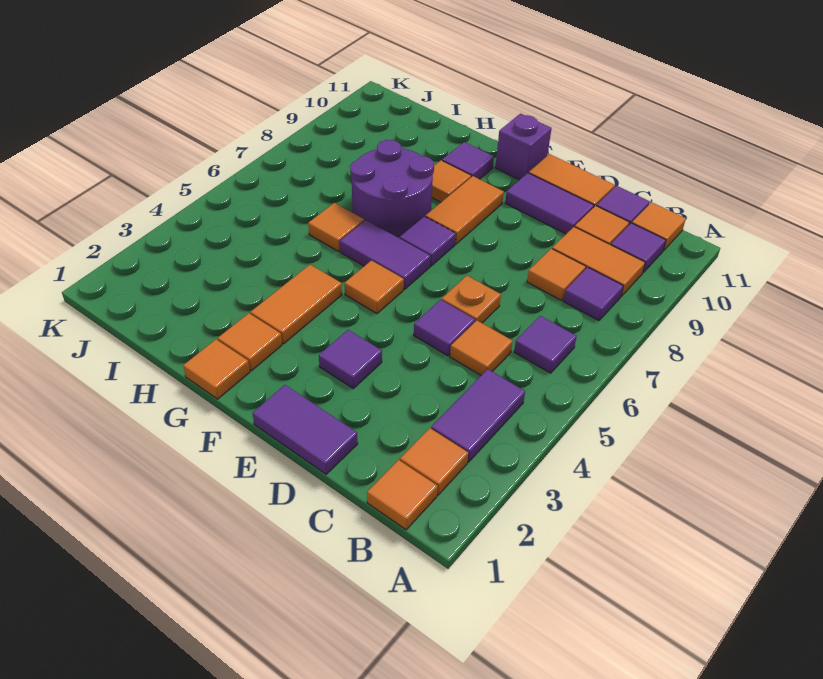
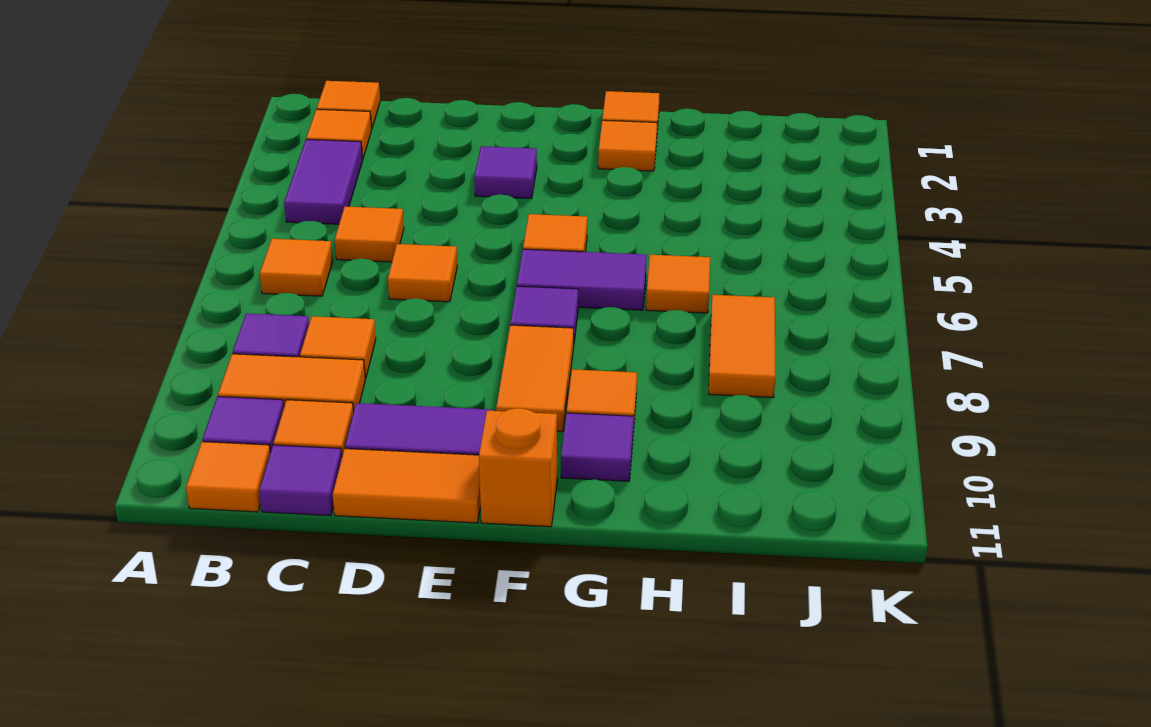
purple 1x1 tile [514,316,577,373] -> orange 1x1 tile [260,239,333,296]
purple 1x2 tile [253,385,358,474] -> none
purple 1x1 tile [414,300,475,356] -> none
orange 1x1 plate [442,276,501,323] -> orange 1x1 tile [388,244,457,302]
purple 1x1 brick [495,114,552,180] -> orange 1x1 brick [479,408,557,527]
orange 1x2 tile [250,265,342,344] -> orange 1x2 tile moved to [709,295,776,398]
purple 2x2 round brick [350,140,434,237] -> none

